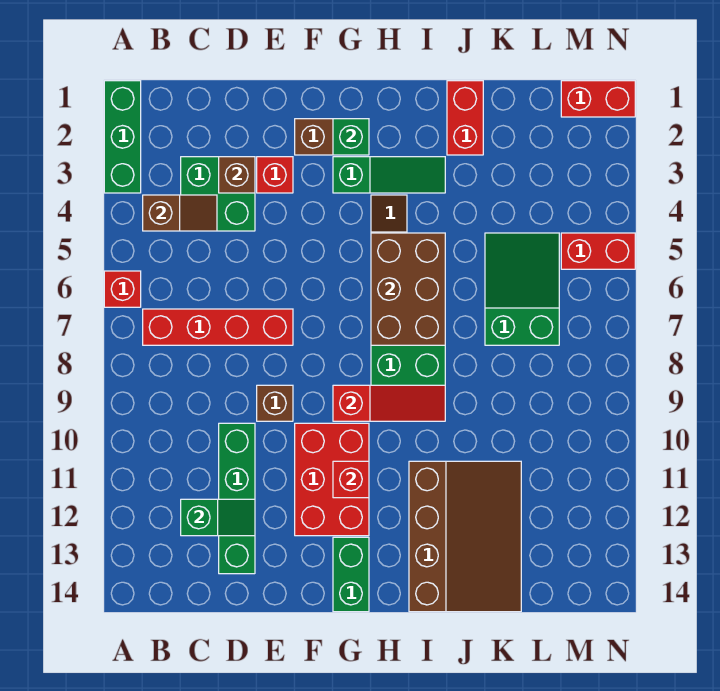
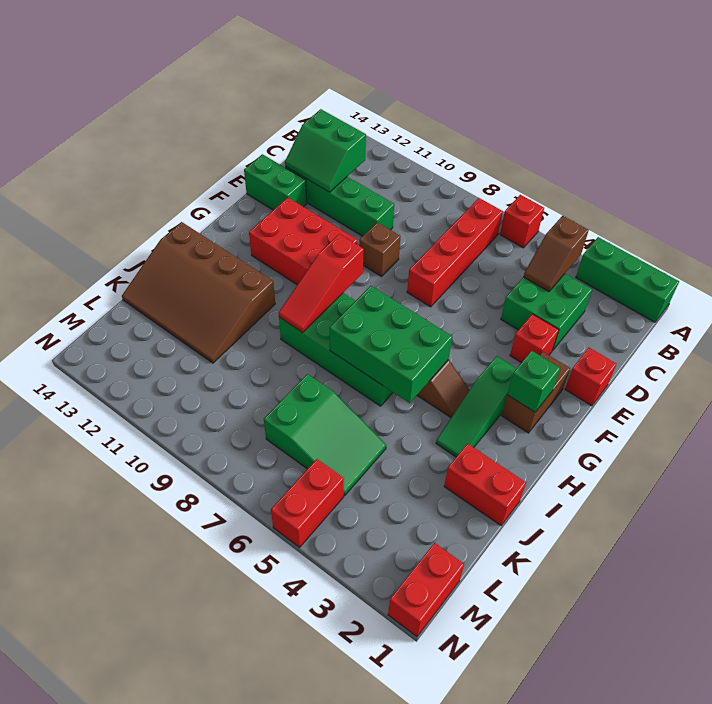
green 1x2 slope [181,499,255,536] -> green 2x2 slope [285,109,366,192]
brown 1x1 brick [219,157,255,193] -> none
red 1x1 brick [333,461,369,498] -> red 1x1 brick moved to [565,348,616,406]
green 1x2 brick [333,537,369,612] -> green 1x2 brick moved to [244,154,307,210]
brown 2x3 brick [371,233,445,345] -> green 2x3 brick [330,286,452,403]

